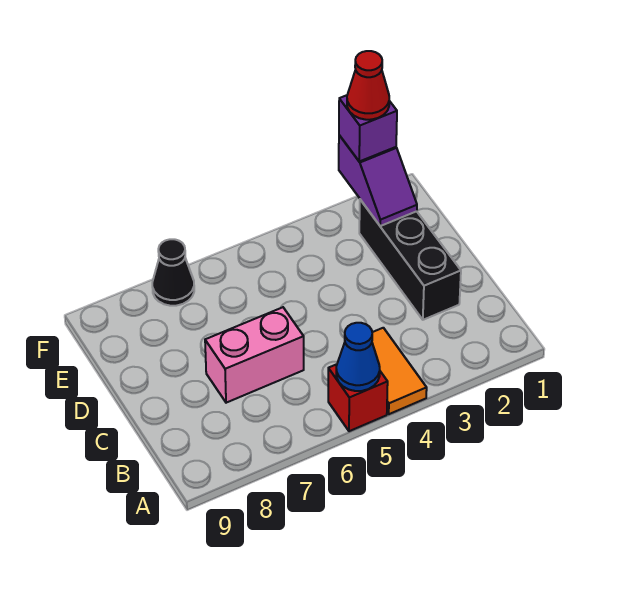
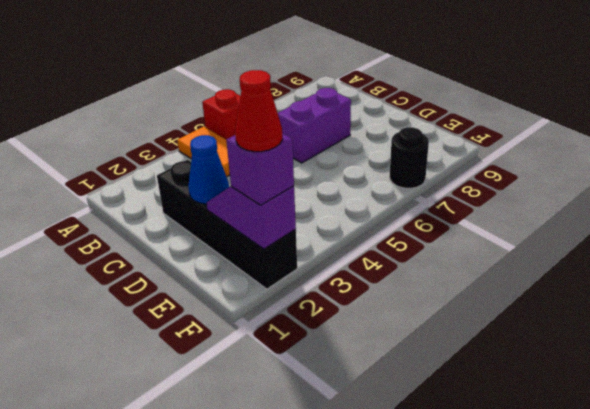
blue 1x1 cone [336,323,380,391] -> blue 1x1 cone moved to [188,135,229,204]
black 1x3 brick [359,200,461,320] -> black 1x4 brick [157,160,297,289]
pink 1x2 brick [205,307,304,403] -> purple 1x2 brick [278,88,351,163]
black 1x1 cone [152,239,194,306] -> black 1x1 round brick [390,127,429,188]

